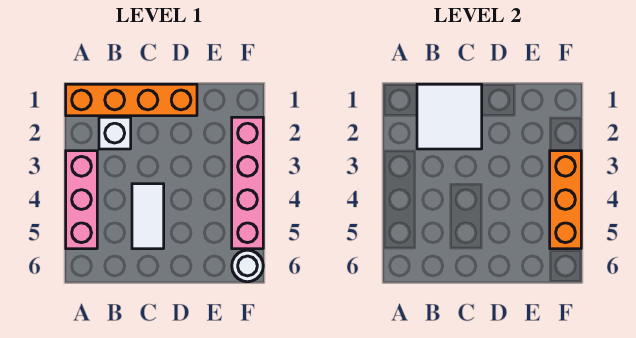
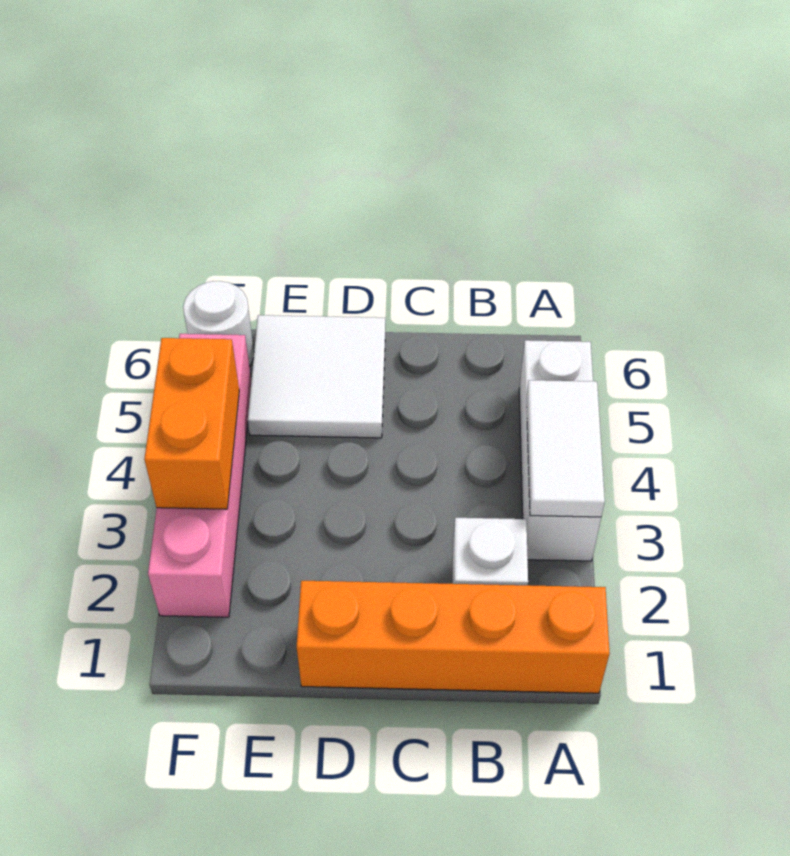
pink 1x3 brick [66,151,97,249] -> white 1x3 brick [519,340,601,561]
white 2x2 tile [417,84,482,149] -> white 2x2 tile moved to [248,315,385,438]
white 1x2 tile [132,184,164,249] -> white 1x2 tile moved to [527,380,605,517]
orange 1x3 brick [550,151,581,249] -> orange 1x2 brick [144,338,239,509]

